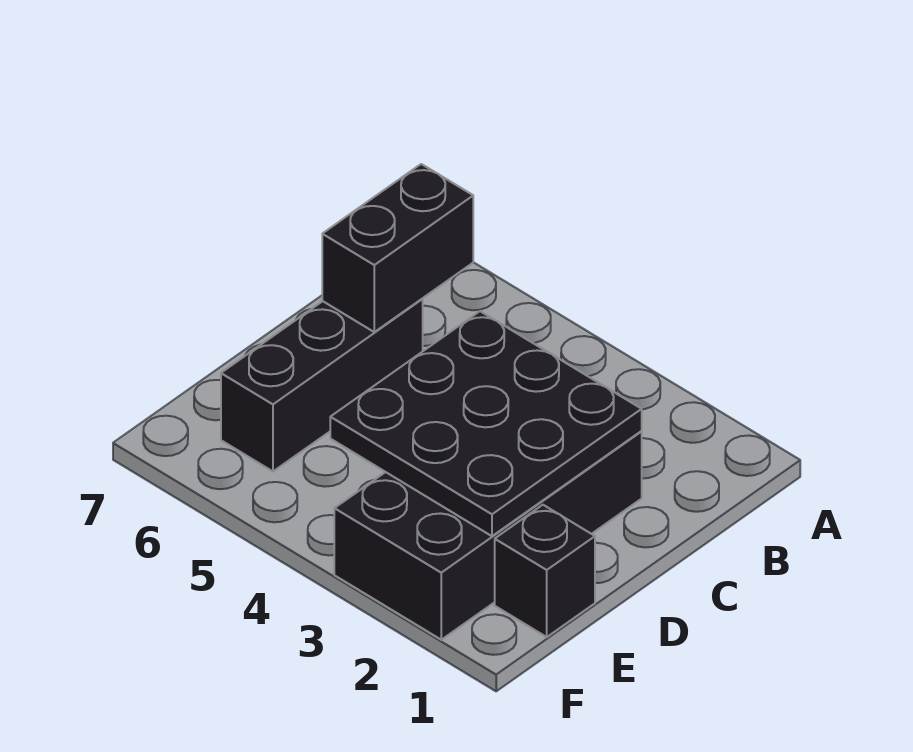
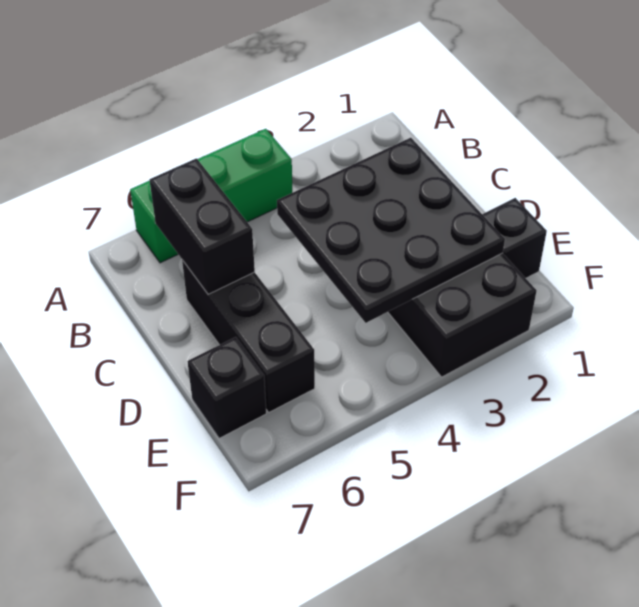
none -> green 1x3 brick [130,129,292,263]
none -> black 1x1 brick [187,337,266,438]

